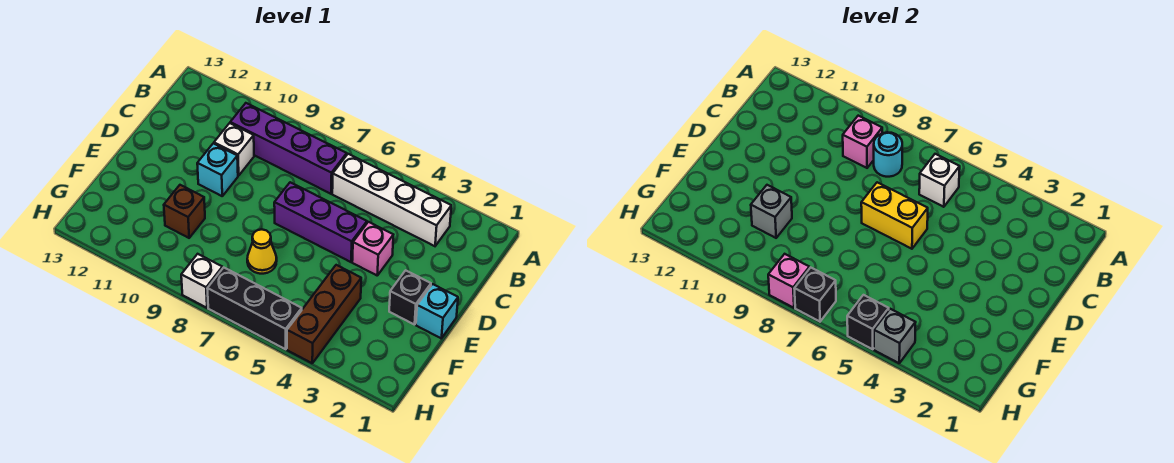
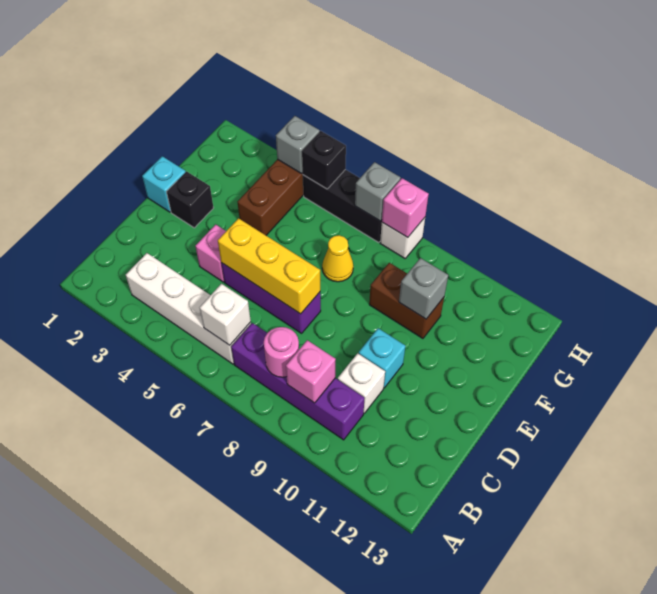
cyan 1x1 round brick [874,132,902,177] -> pink 1x1 round brick [264,327,299,377]
yellow 1x2 brick [861,182,928,249] -> yellow 1x3 brick [218,218,320,314]
brown 1x1 brick [164,185,205,238] -> brown 1x2 brick [369,263,444,338]
black 1x1 brick [794,268,836,321] -> grey 1x1 brick [355,162,400,221]

